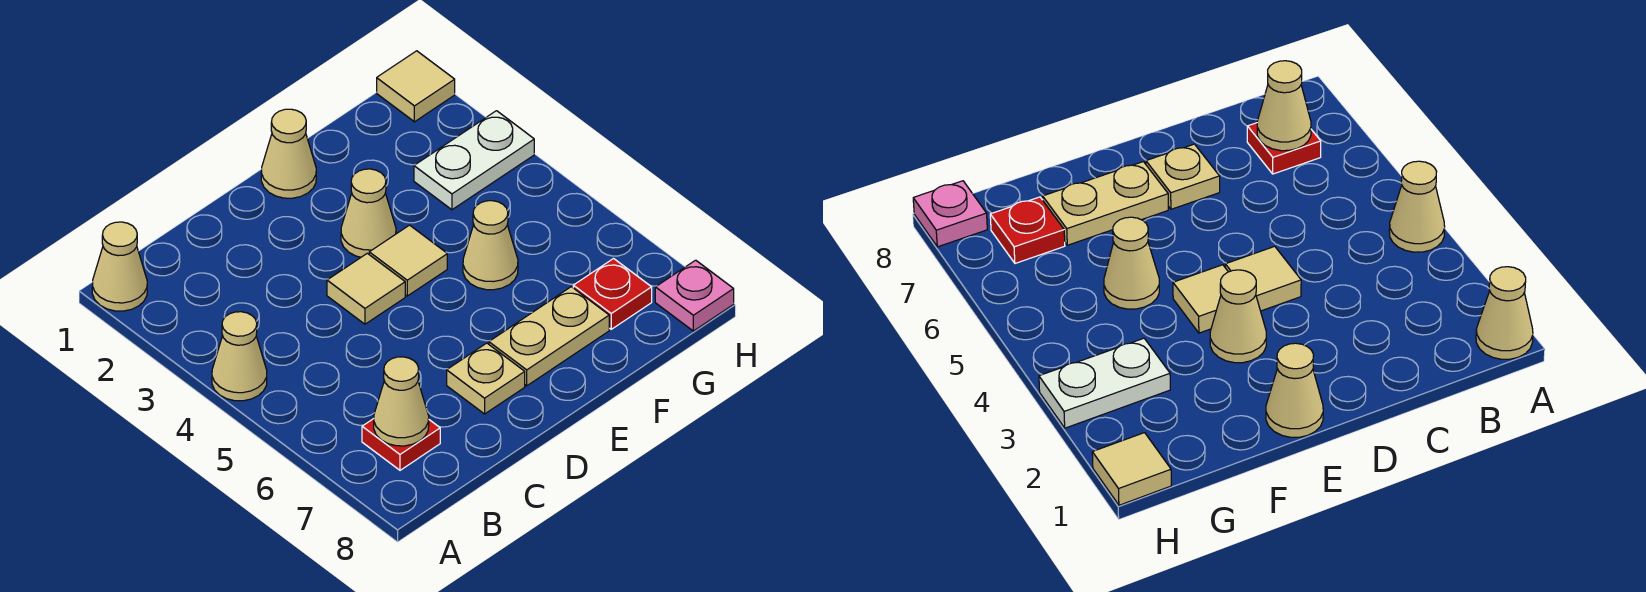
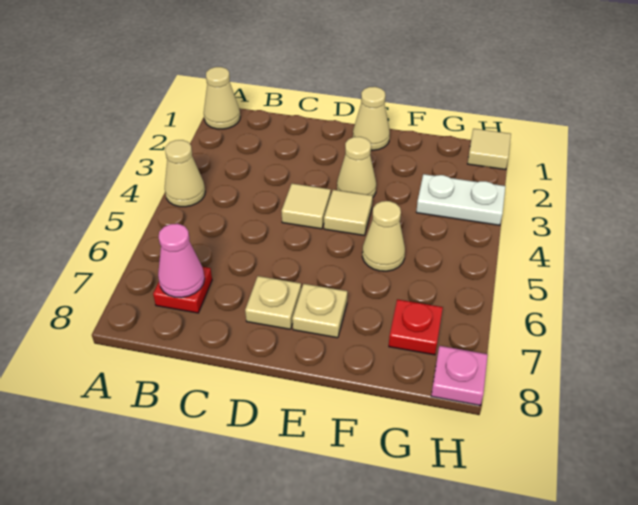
tan 1x1 cone [374,357,429,446] -> pink 1x1 cone [158,224,205,298]
tan 1x2 plate [489,287,609,386] -> tan 1x1 plate [292,284,347,338]

